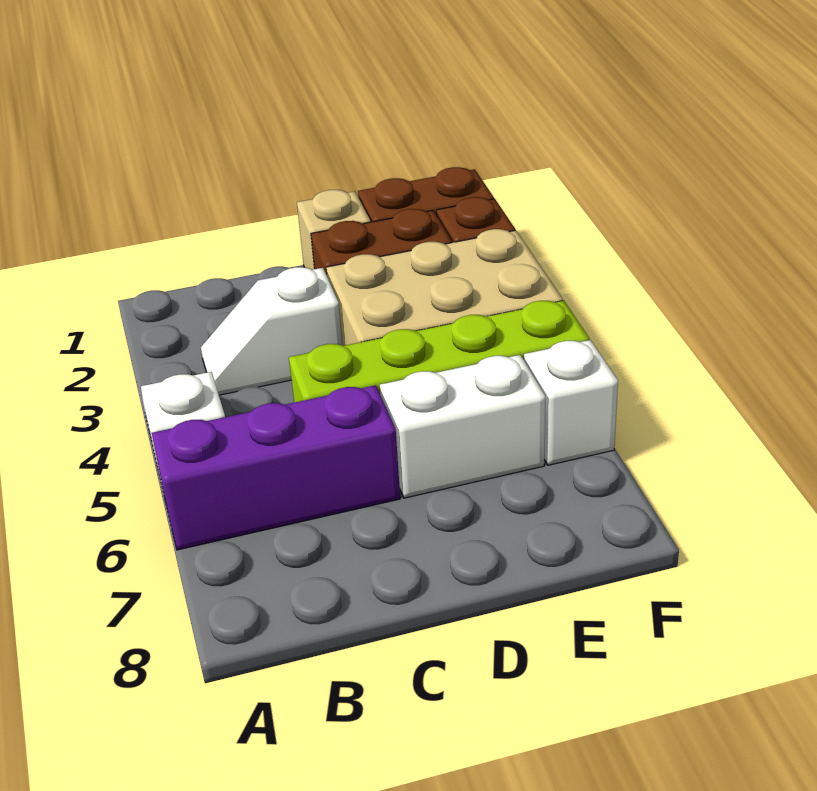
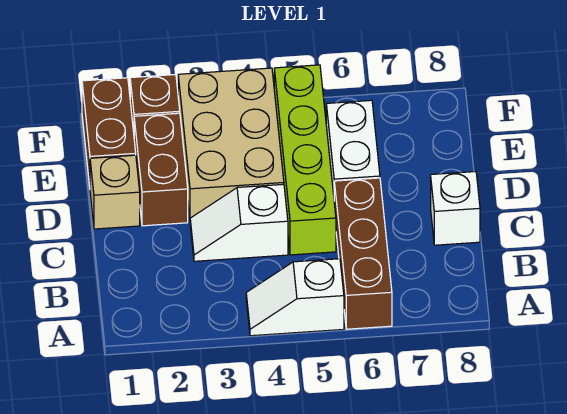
purple 1x3 brick [152,385,400,550] -> brown 1x3 brick [334,178,392,329]
white 1x2 slope [201,267,342,395] -> white 1x2 slope turned to [190,184,288,261]
white 1x1 brick [524,340,618,465] -> white 1x1 brick moved to [431,172,480,245]

